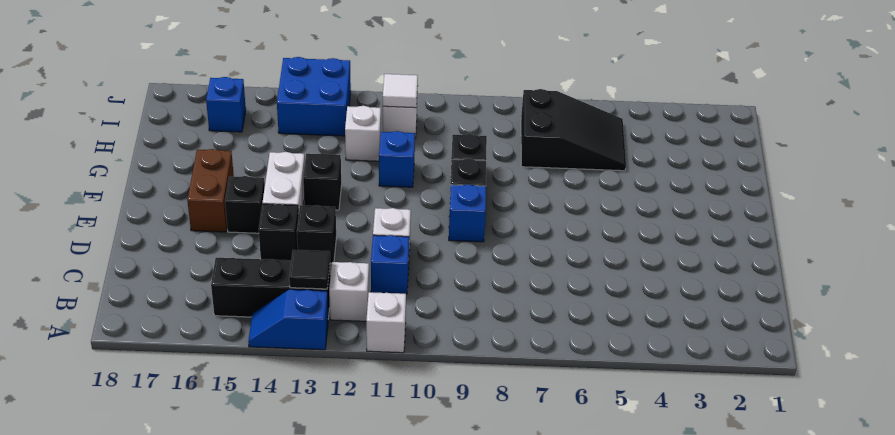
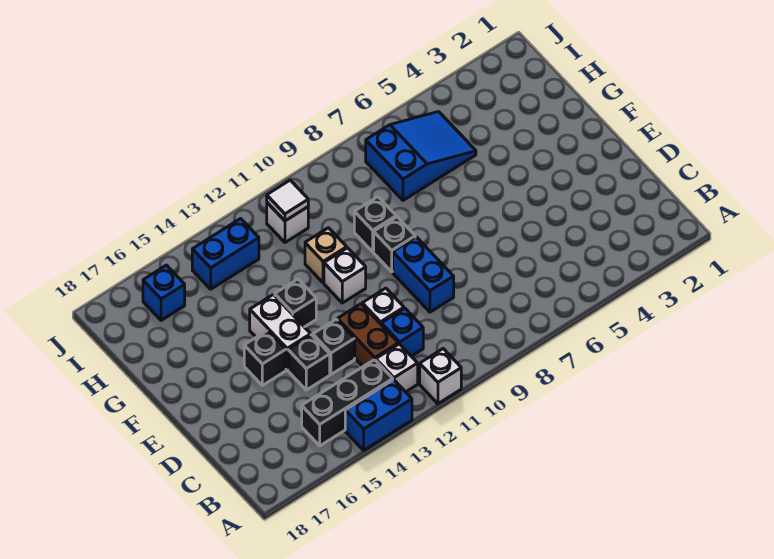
blue 1x2 slope [248,289,328,350] -> blue 1x2 brick [345,380,412,450]
black 1x1 tile [289,250,330,289] -> none
blue 1x1 brick [449,184,486,242] -> blue 1x2 brick [393,237,454,312]
brown 1x2 brick [187,149,234,232] -> brown 1x2 brick moved to [338,304,398,366]
blue 1x1 brick [379,131,415,187] -> tan 1x1 brick [305,228,347,283]
black 2x3 slope [521,89,626,171] -> blue 2x3 slope [366,112,476,200]
white 1x1 brick [345,106,381,161] -> white 1x1 brick moved to [324,248,366,303]
blue 2x2 brick [277,57,351,136] -> blue 1x2 brick [192,219,259,289]

